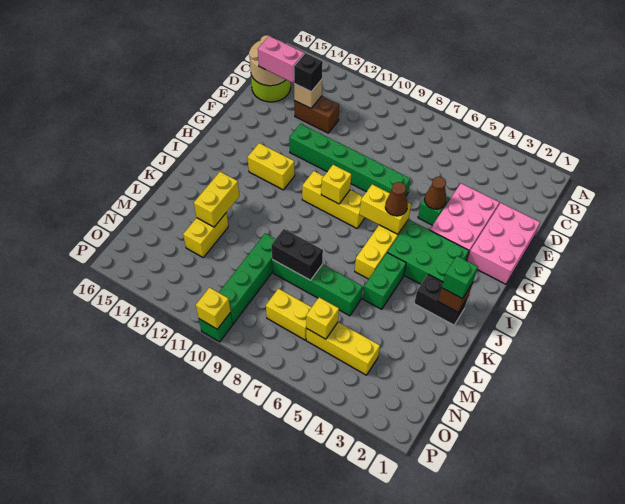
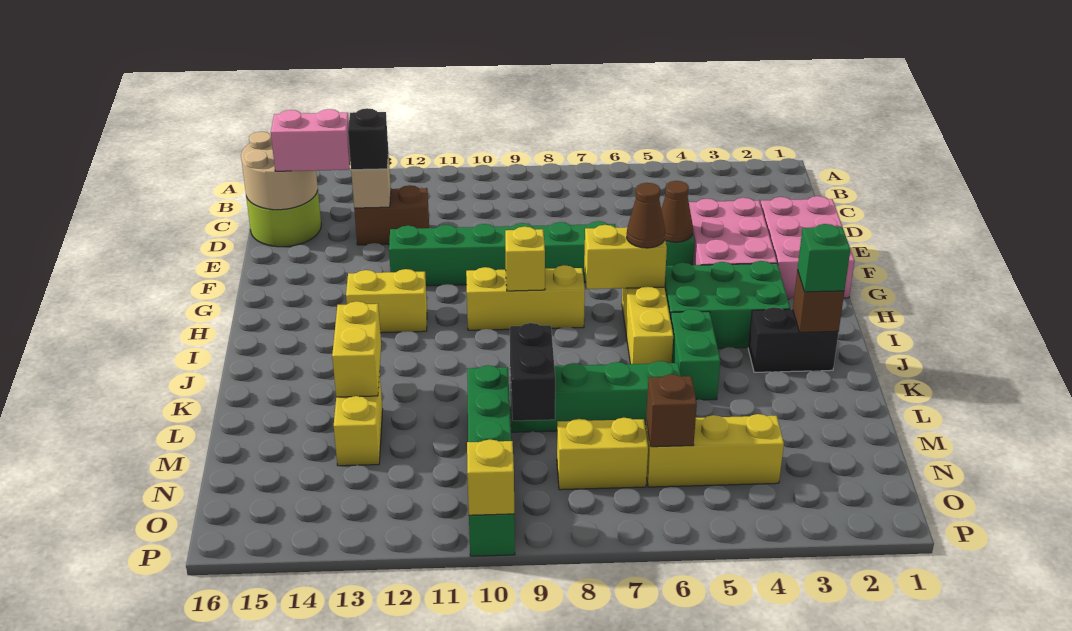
black 1x2 brick [271,229,323,280] -> black 1x2 brick turned to [510,323,555,421]
yellow 1x1 brick [306,297,339,339] -> brown 1x1 brick [646,374,697,447]

